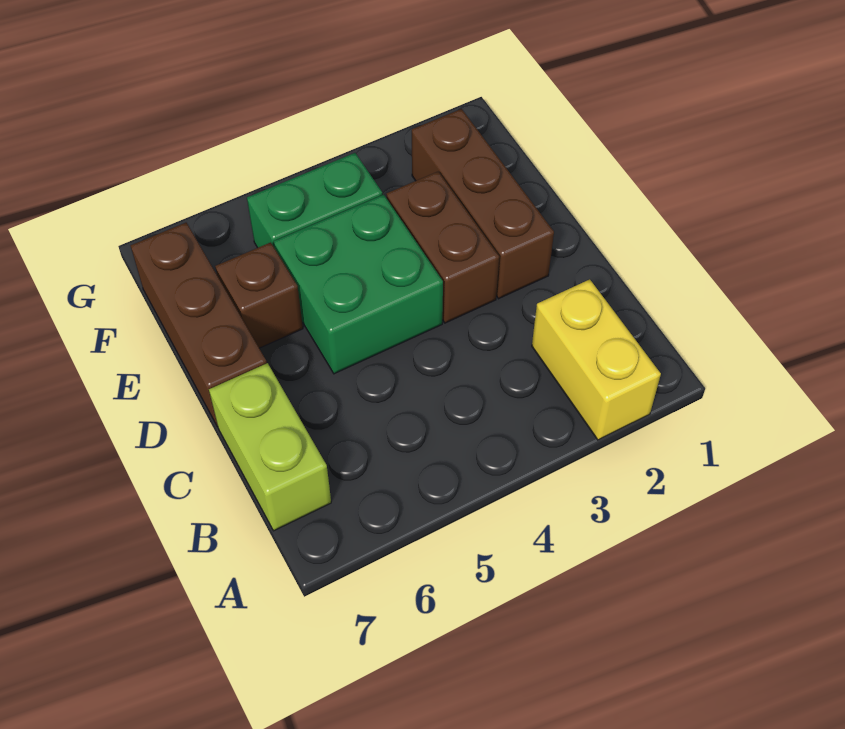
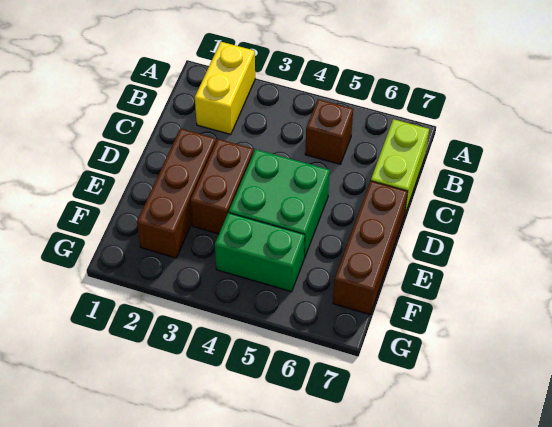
brown 1x1 brick [215,242,303,348] -> brown 1x1 brick moved to [305,99,353,164]

